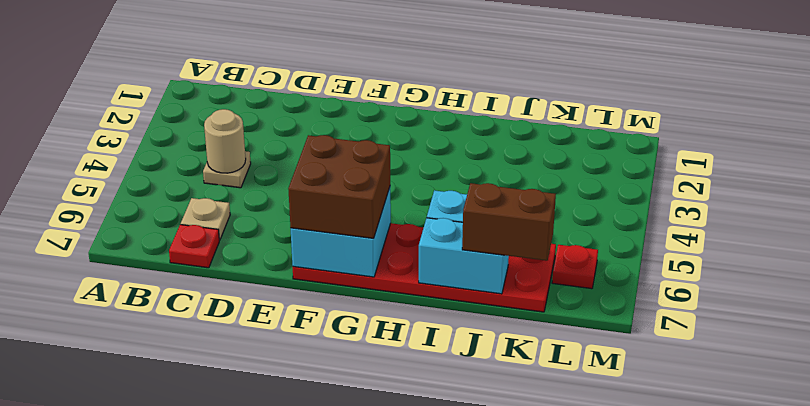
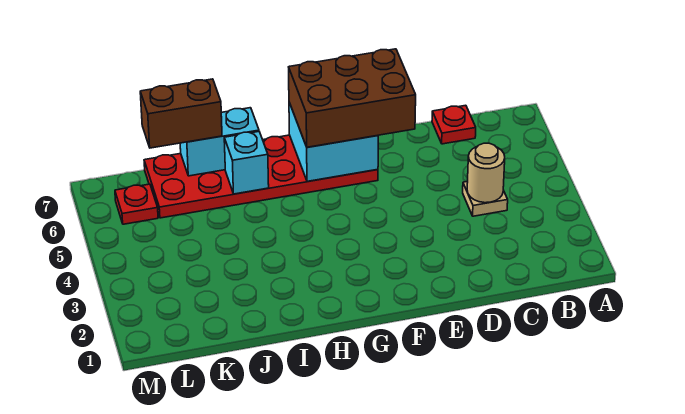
tan 1x1 plate [181,198,230,240] -> none
brown 2x2 brick [288,135,390,238] -> brown 2x3 brick [289,49,416,147]

